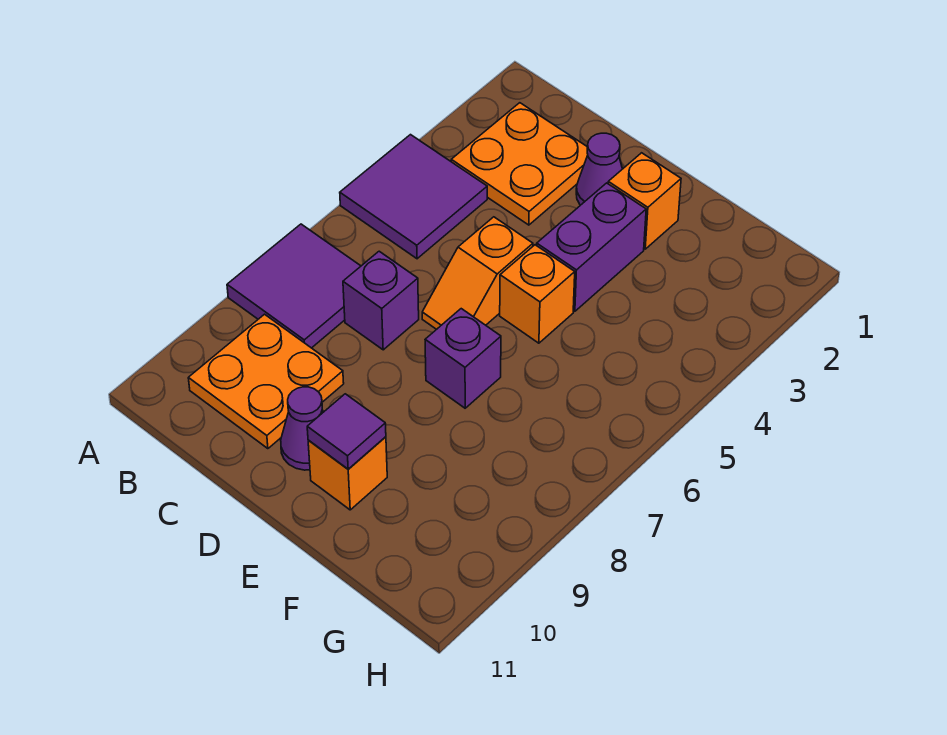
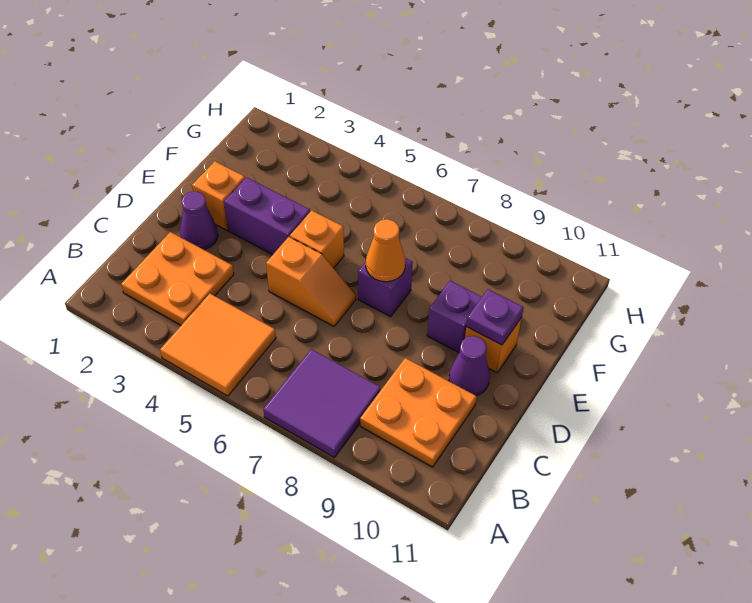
purple 2x2 tile [340,135,487,259] -> orange 2x2 tile [160,294,276,396]
purple 1x1 brick [343,251,419,350] -> purple 1x1 brick moved to [427,281,482,353]
none -> orange 1x1 cone [366,219,405,282]
purple 1x1 tile [307,394,386,469] -> purple 1x1 plate [466,289,524,345]

